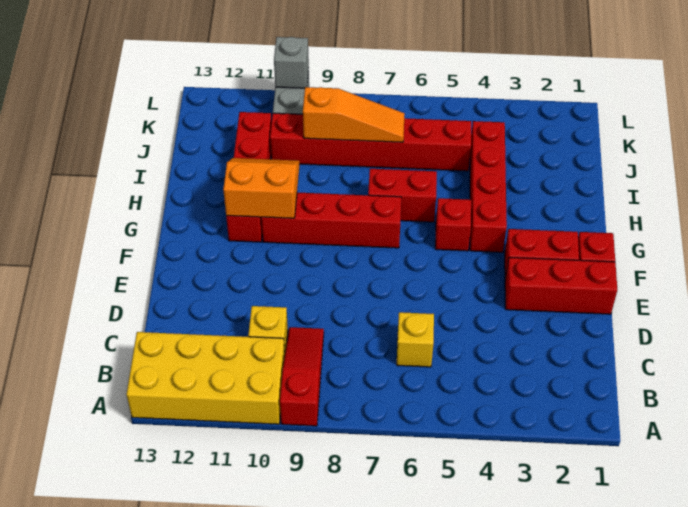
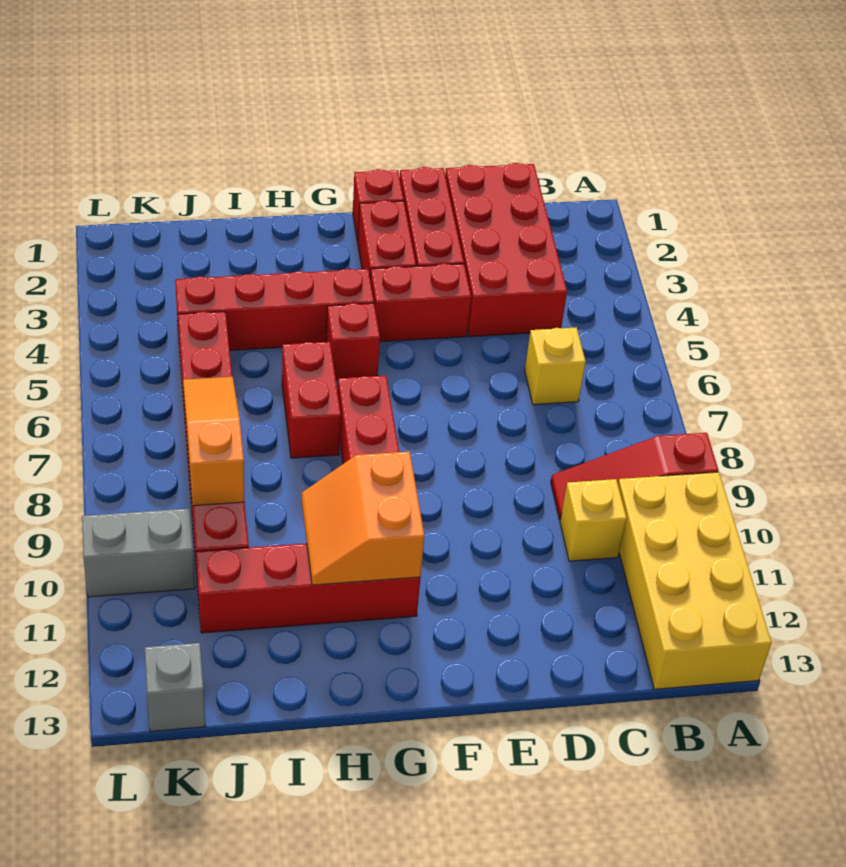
none -> red 2x4 brick [445,163,567,337]
none -> red 1x2 brick [370,264,471,342]
grey 1x1 brick [274,37,309,88] -> grey 1x1 brick moved to [145,643,205,731]

